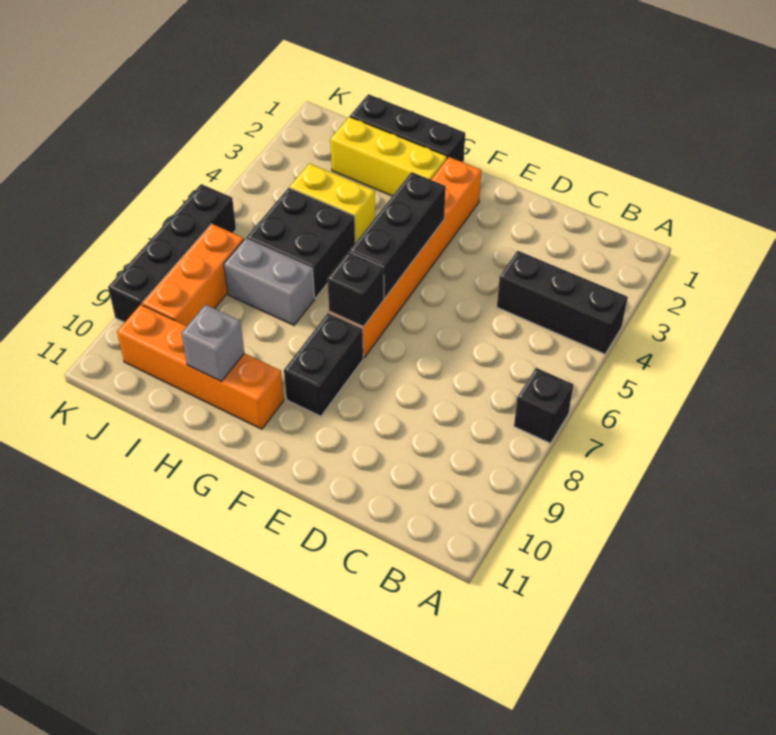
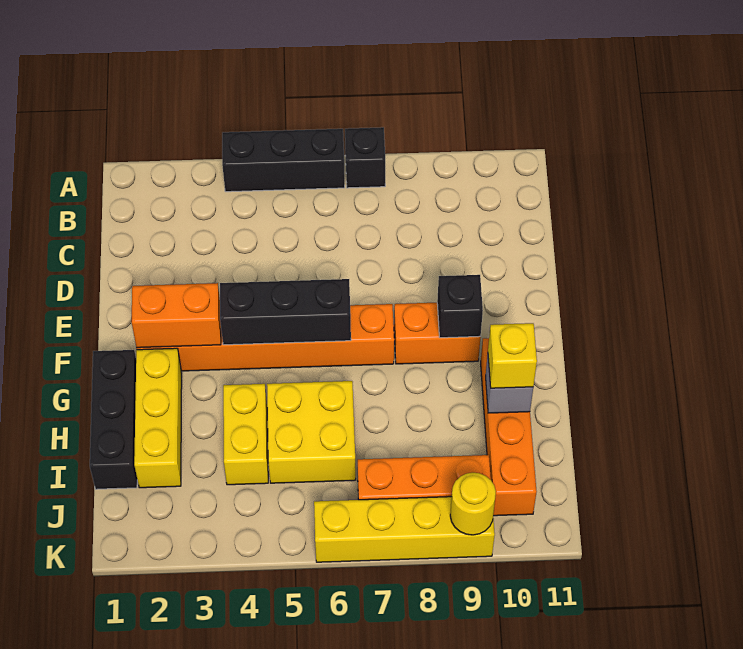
black 1x3 brick [497,251,628,354] -> black 1x3 brick turned to [222,129,345,192]
none -> orange 1x2 brick [132,283,221,348]
black 1x1 brick [327,252,384,327] -> black 1x1 brick moved to [437,275,483,338]
black 1x2 brick [284,313,363,416] -> orange 1x2 brick [394,303,481,364]
black 2x2 brick [246,188,355,298] -> yellow 2x2 brick [267,381,356,483]
grey 1x2 brick [224,239,315,325] -> none
none -> yellow 1x1 brick [488,323,537,388]
black 1x4 brick [108,184,236,322] -> yellow 1x4 brick [314,497,495,562]
none -> yellow 1x1 round brick [450,473,496,535]

